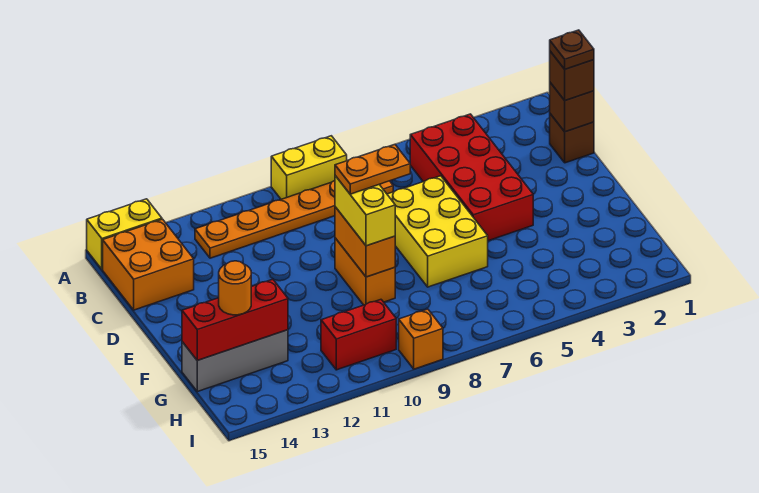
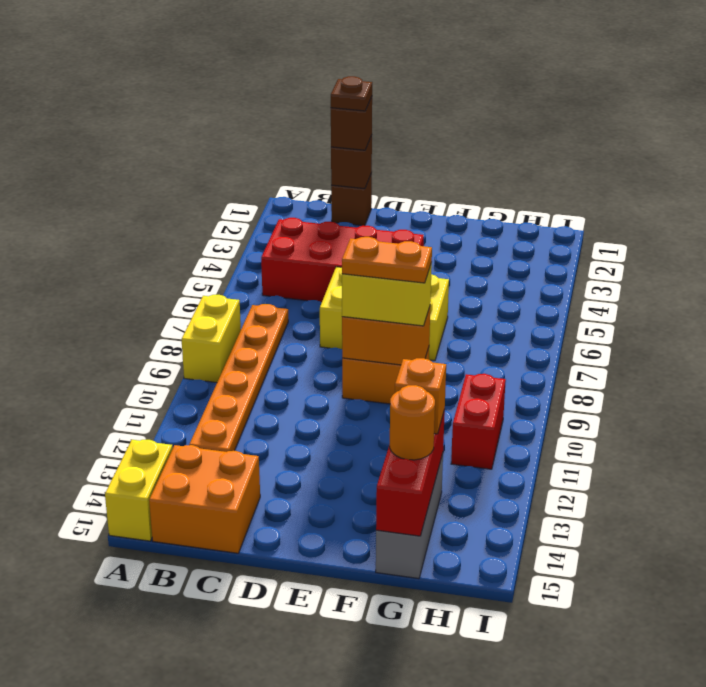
orange 1x2 plate [335,144,410,194] -> orange 1x2 plate turned to [342,237,432,283]
orange 1x1 brick [399,309,443,369] -> orange 1x1 brick moved to [395,358,446,434]

